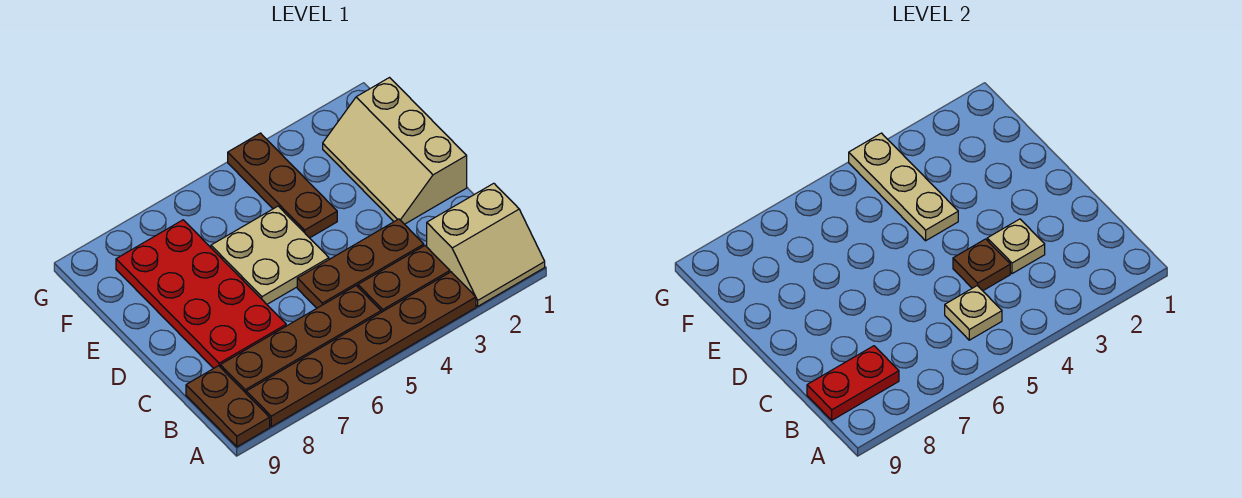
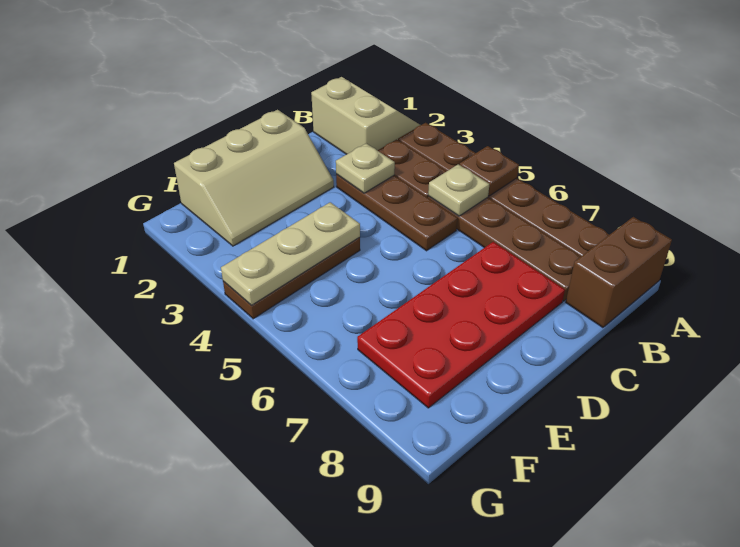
brown 1x2 plate [186,366,270,447] -> brown 1x2 brick [566,217,672,328]
red 1x2 plate [807,346,899,420] -> none
brown 1x1 plate [953,239,1010,291] -> brown 1x1 plate moved to [460,146,519,196]
tan 2x2 plate [211,206,329,304] -> none

